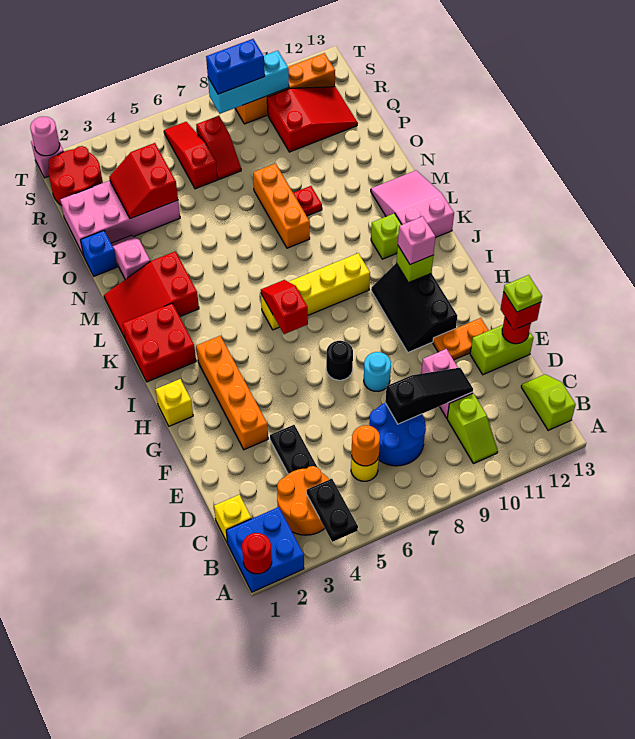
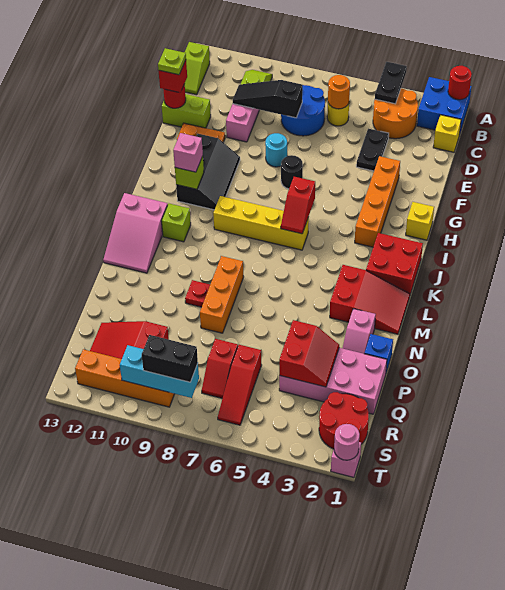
red 1x2 slope [196,116,241,179] -> red 1x2 slope turned to [202,339,238,398]
blue 1x2 brick [206,39,265,94] -> black 1x2 brick [142,335,198,382]

